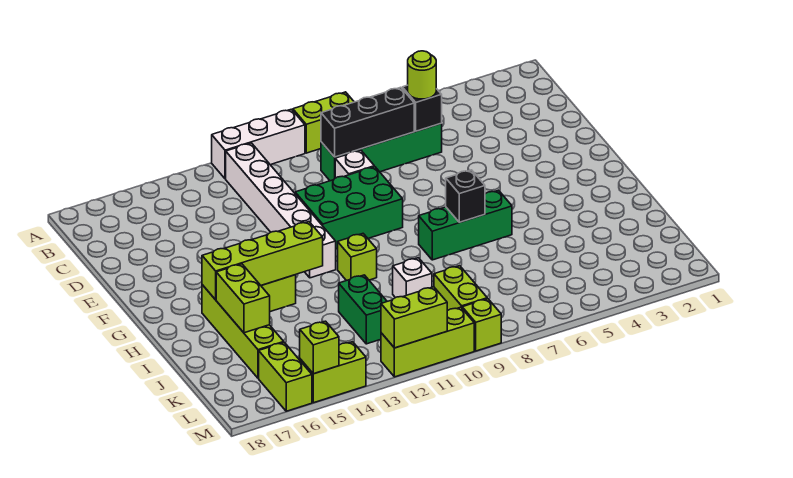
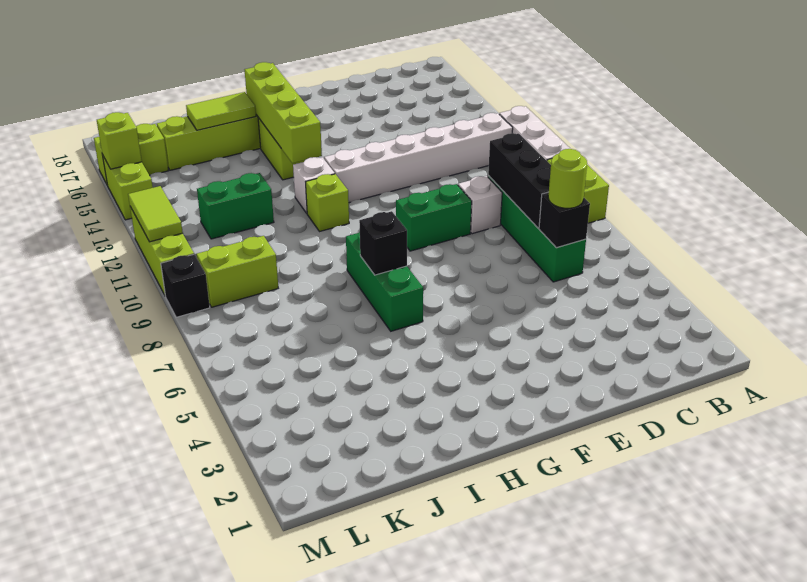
green 2x3 brick [295,167,403,249] -> green 1x2 brick [396,184,472,251]
lime 1x2 brick [216,264,270,333] -> lime 1x2 tile [186,92,256,130]
white 1x1 brick [393,258,432,298] -> white 1x1 brick moved to [293,157,335,213]
lime 1x1 brick [462,299,501,351] -> black 1x1 brick [161,254,210,317]
lime 1x2 brick [381,287,447,348] -> lime 1x2 tile [128,186,183,242]

